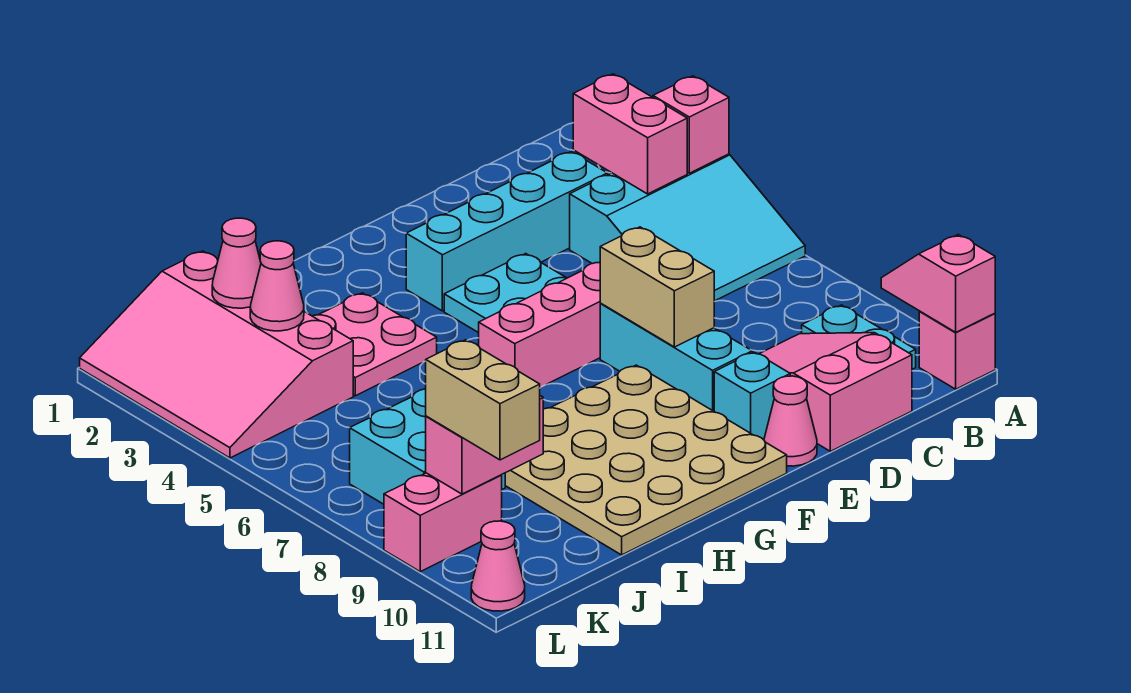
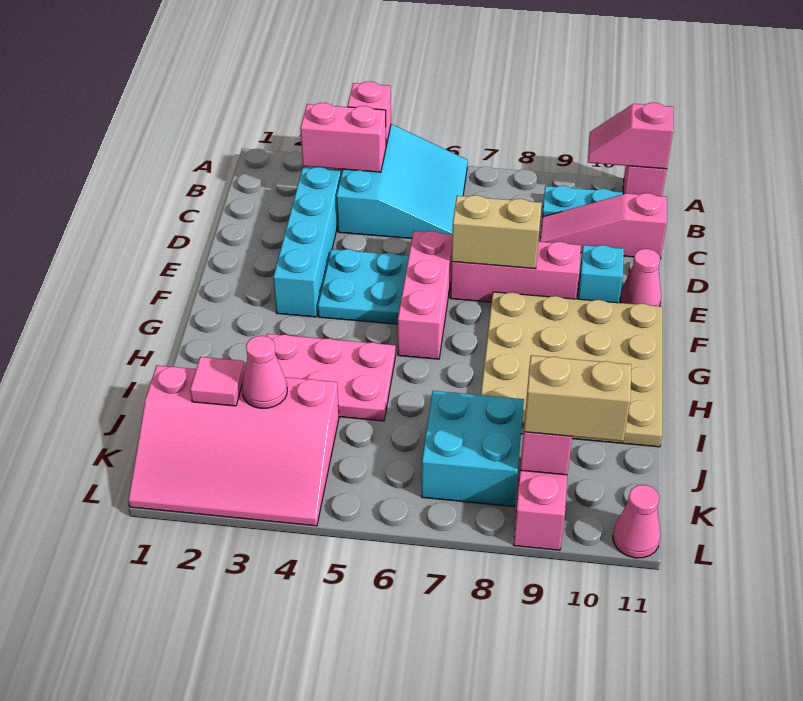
pink 2x3 slope [760,333,912,451] -> pink 1x3 slope [540,193,667,259]
cyan 1x3 brick [600,304,752,411] -> pink 1x3 brick [450,241,581,302]
pink 2x2 plate [313,293,437,396] -> pink 2x3 plate [266,334,396,421]
pink 1x1 cone [212,218,261,308] -> pink 1x1 tile [190,357,245,406]

